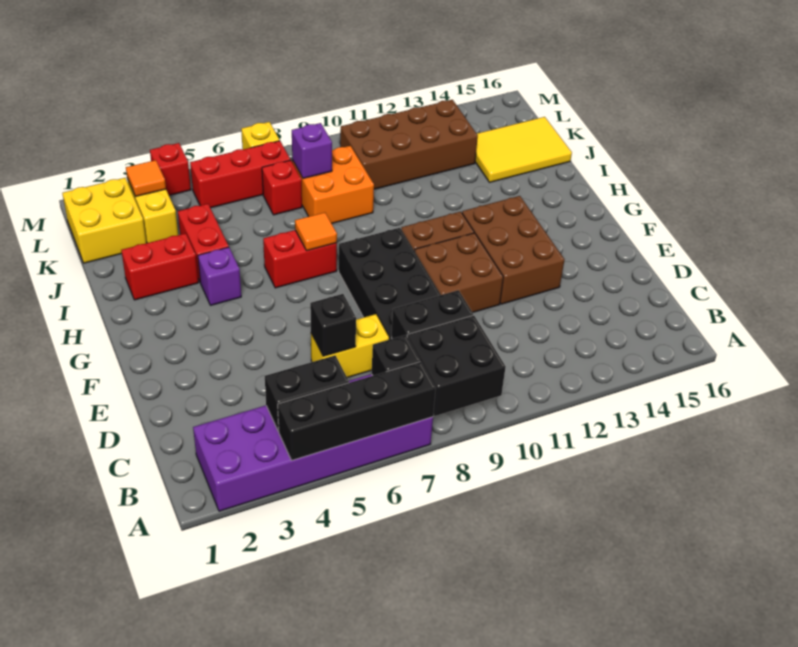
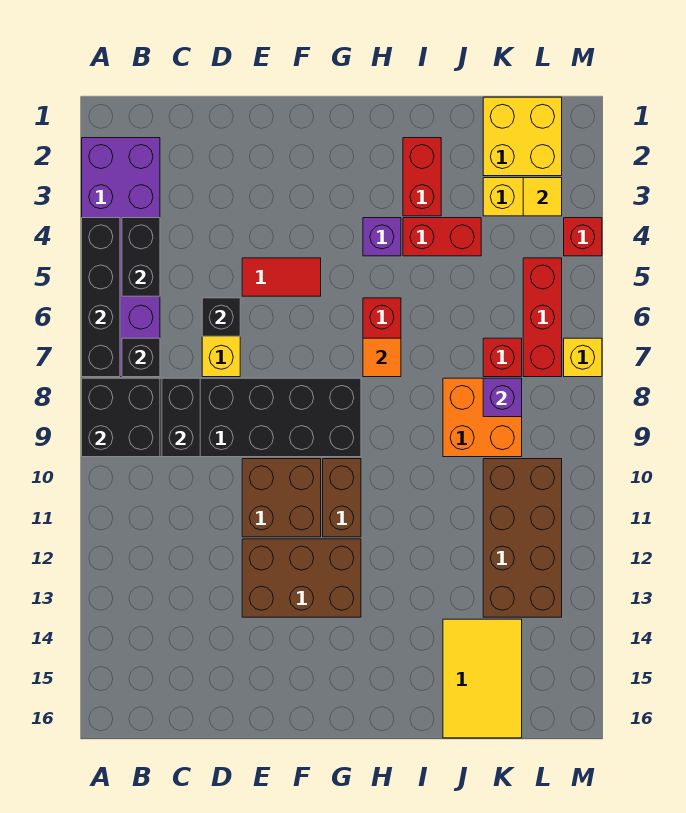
none -> red 1x2 tile [242,258,321,296]
orange 1x1 tile [126,160,166,197] -> yellow 1x1 tile [523,178,562,216]

